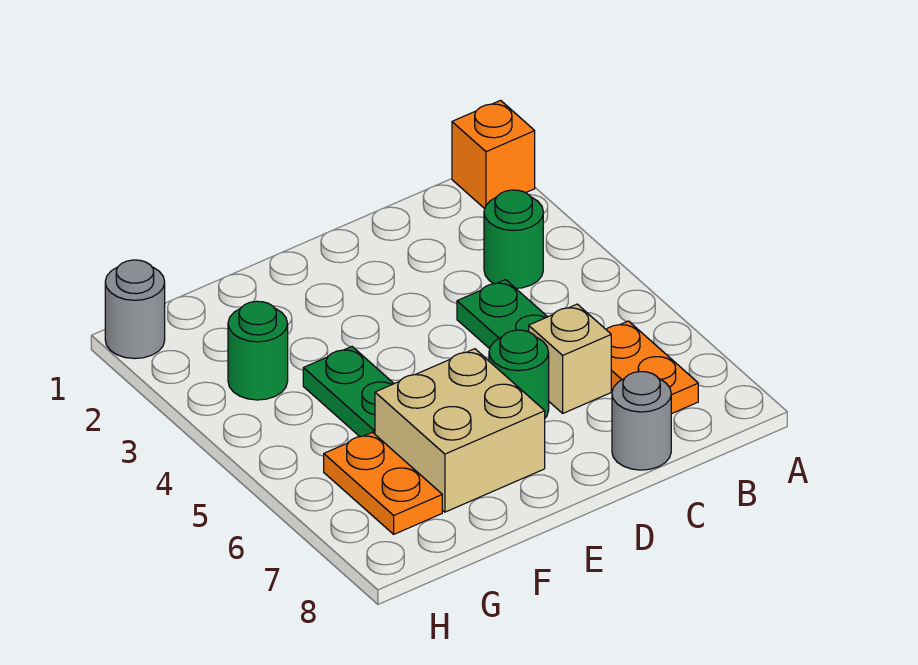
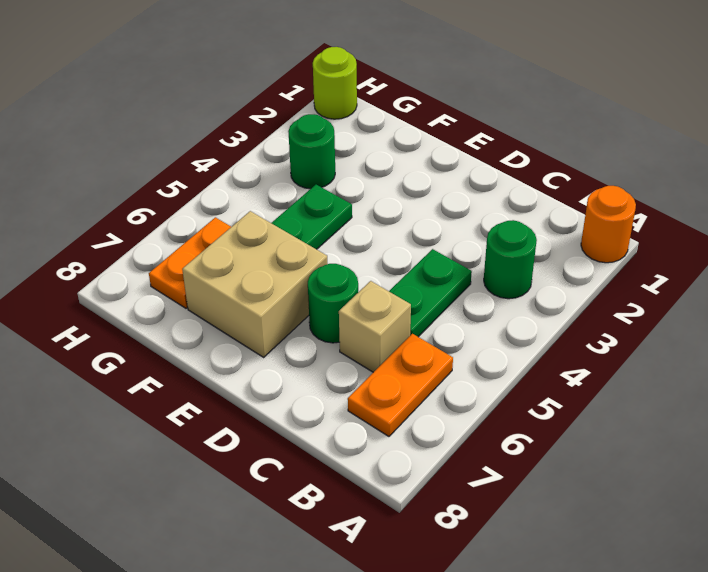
orange 1x1 brick [452,100,535,209] -> orange 1x1 round brick [581,186,636,263]
grey 1x1 round brick [612,372,671,470] -> none
grey 1x1 round brick [105,260,165,359] -> lime 1x1 round brick [313,47,357,119]

